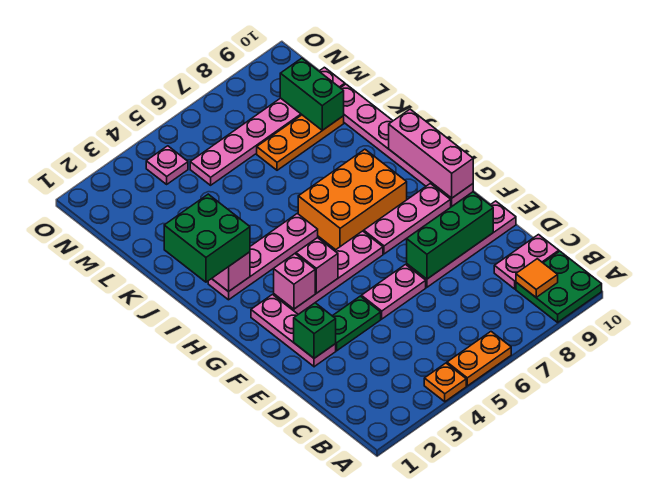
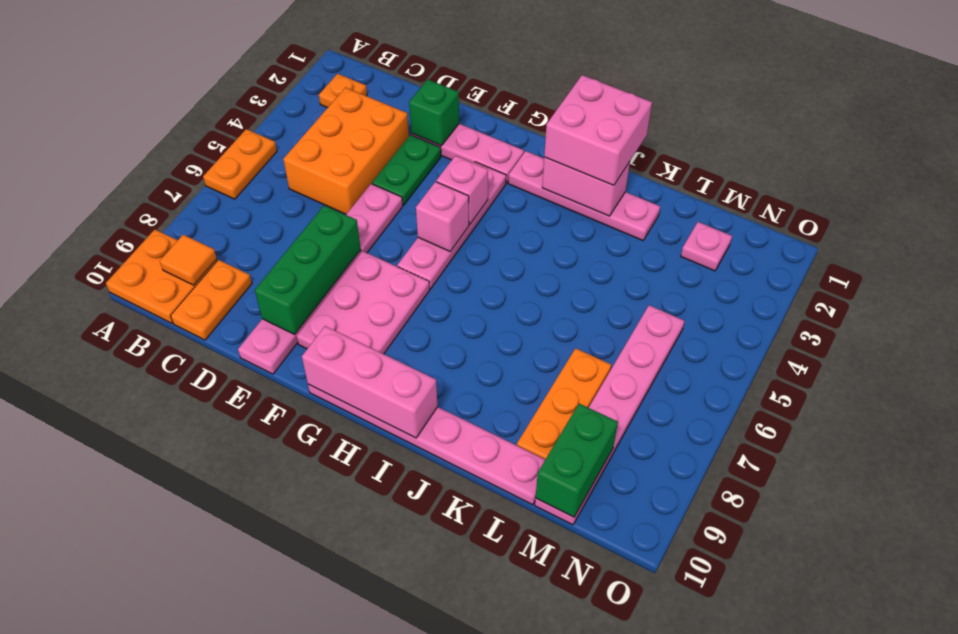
orange 1x1 plate [424,363,466,402] -> orange 1x1 plate moved to [319,74,367,108]
green 2x2 plate [516,251,602,322] -> orange 2x2 plate [106,230,217,323]
pink 1x2 plate [494,235,559,289] -> orange 1x2 plate [171,260,252,340]
pink 1x1 brick [274,254,315,309] -> pink 1x1 brick moved to [416,182,469,251]
pink 1x3 plate [364,184,451,254] -> pink 2x3 plate [297,251,430,354]
orange 2x3 brick [298,149,407,250] -> orange 2x3 brick moved to [283,88,409,214]
green 2x2 brick [164,194,250,282] -> pink 2x2 brick [544,75,652,185]
pink 1x4 plate [208,214,318,300] -> pink 1x4 plate turned to [508,151,660,241]
green 1x2 brick [280,58,344,130] -> green 1x2 brick turned to [536,404,618,517]
pink 1x1 plate [146,146,188,184] -> pink 1x1 plate moved to [681,222,732,271]

